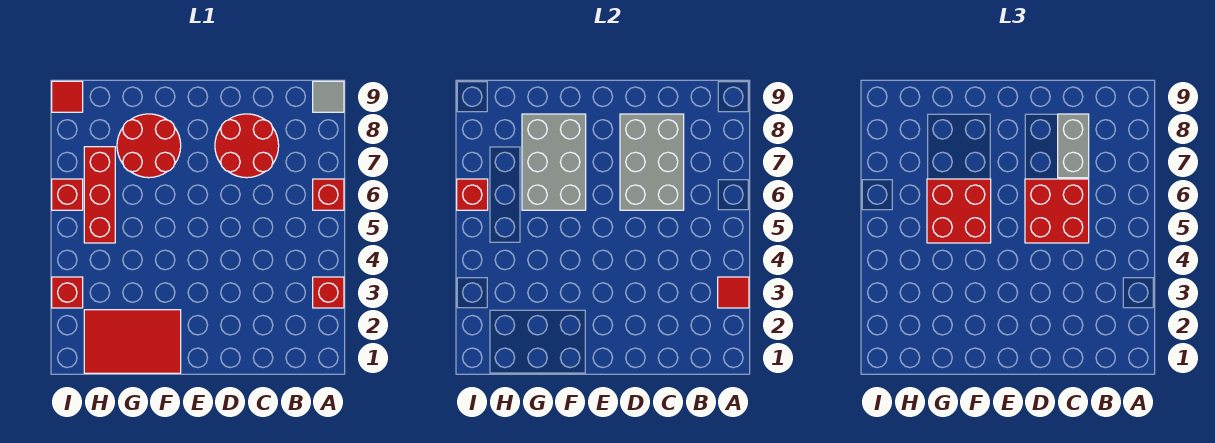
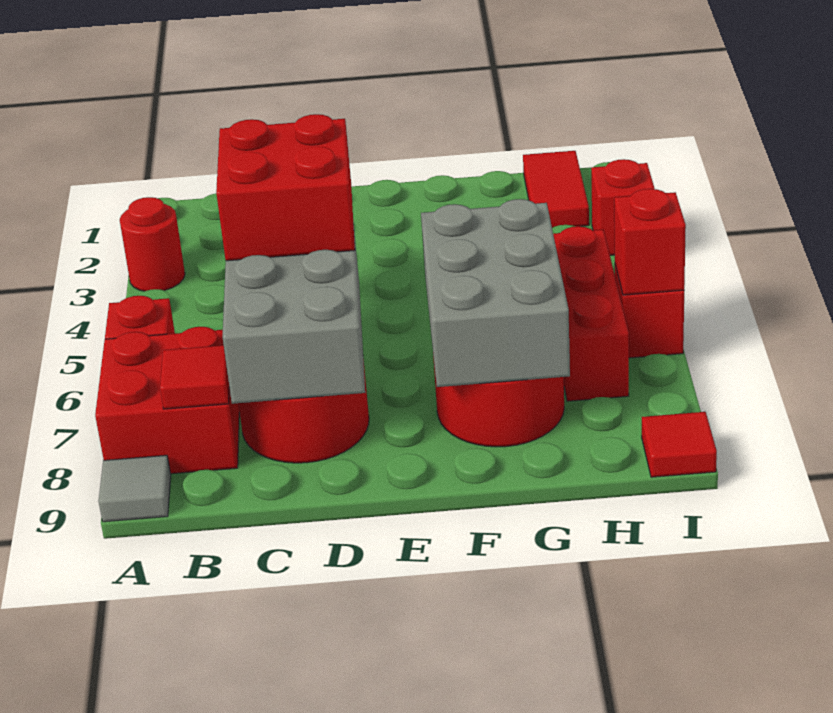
red 1x1 brick [313,277,344,308] -> red 1x1 round brick [120,197,185,291]
red 1x1 tile [718,277,749,308] -> red 1x1 tile moved to [160,345,229,409]
grey 1x2 brick [1058,114,1089,178] -> none
red 2x3 tile [84,310,181,373] -> red 1x2 tile [523,151,589,228]
red 2x2 brick [927,179,991,243] -> red 2x2 brick moved to [95,327,239,474]

